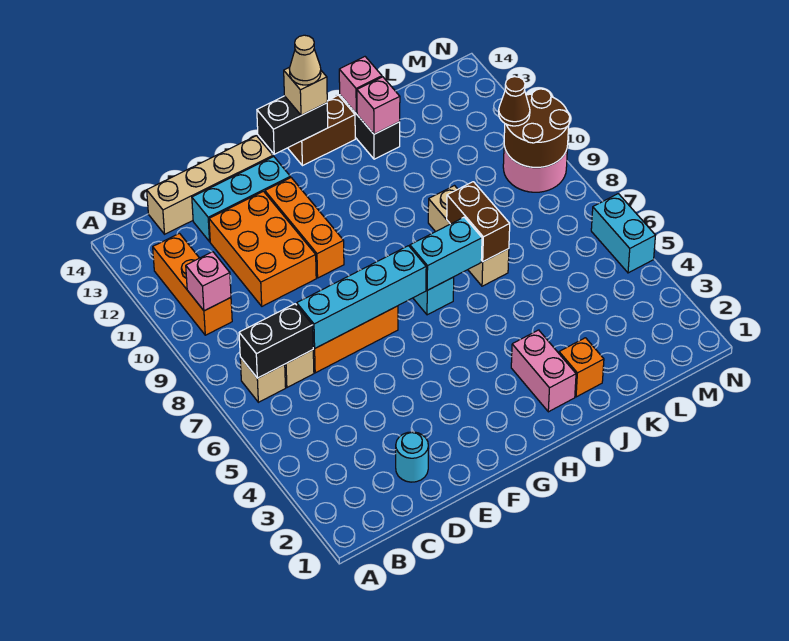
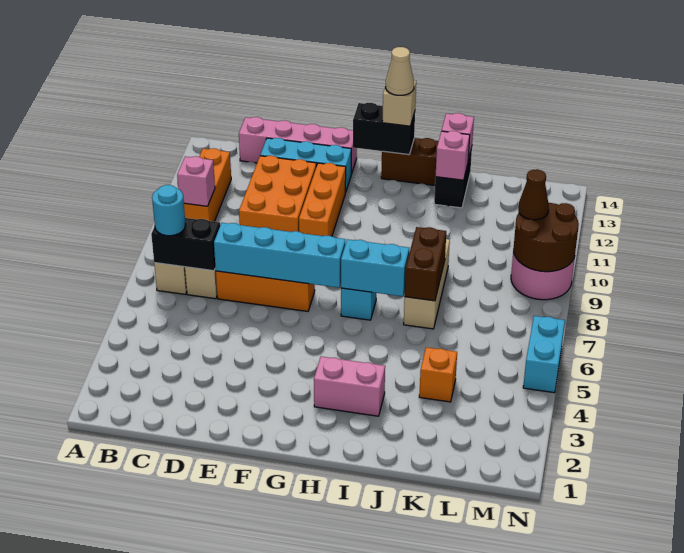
tan 1x4 brick [147,136,273,234] -> pink 1x4 brick [239,117,357,174]
cyan 1x1 round brick [396,432,428,482] -> cyan 1x1 round brick moved to [152,185,186,236]
pink 1x2 brick [511,330,576,412] -> pink 1x2 brick turned to [314,357,385,416]
orange 1x1 brick [559,338,604,397] -> orange 1x1 brick moved to [419,347,457,402]

